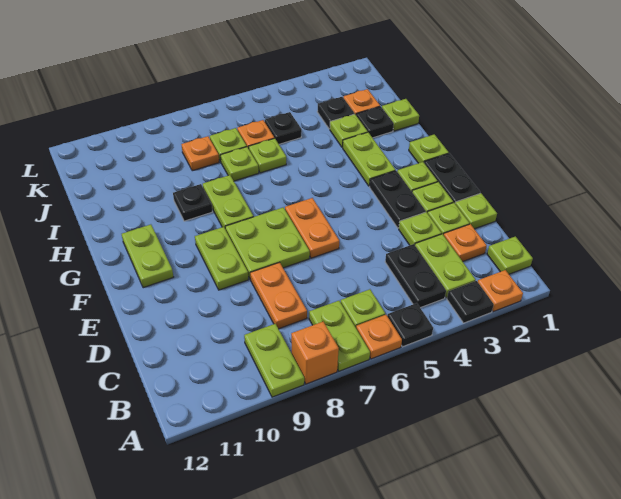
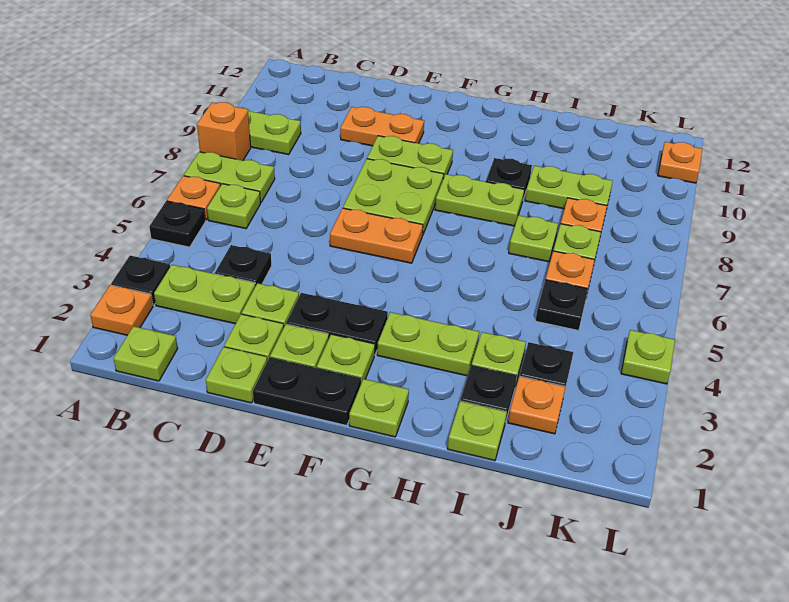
black 1x2 plate [385,244,446,308] -> black 1x1 plate [215,245,272,286]
orange 1x1 plate [444,224,487,261] -> orange 1x1 plate moved to [658,142,702,183]
orange 1x2 plate [250,262,307,329] -> orange 1x2 plate moved to [340,107,424,146]
lime 1x2 plate [122,224,173,288] -> lime 1x2 plate moved to [525,166,613,209]
lime 1x1 plate [249,138,286,173] -> lime 1x1 plate moved to [621,330,675,384]

